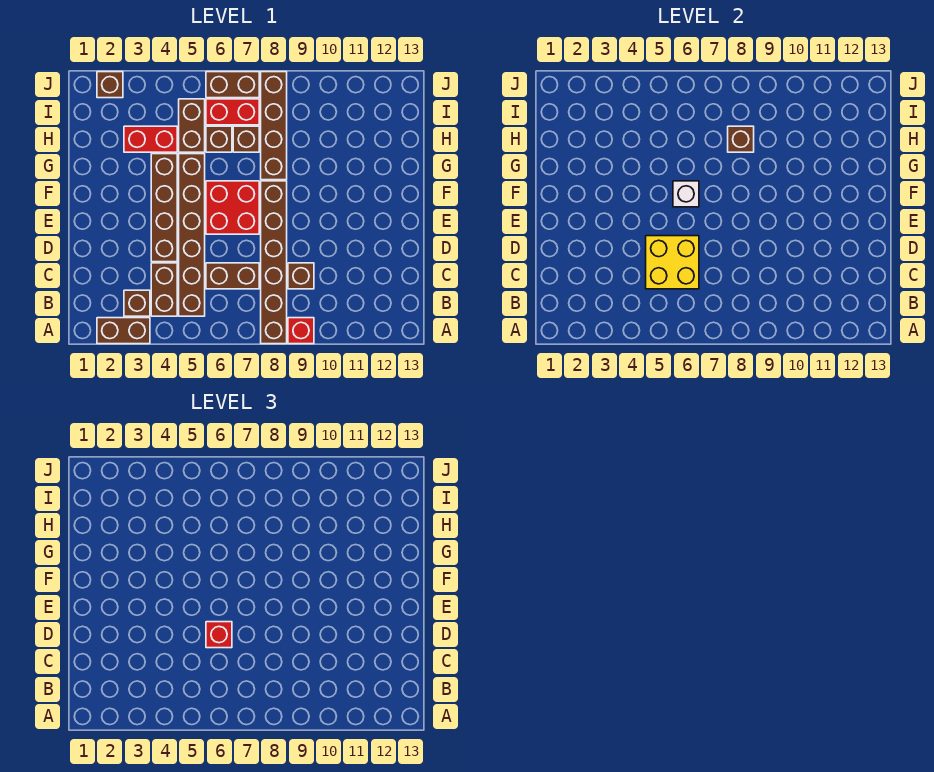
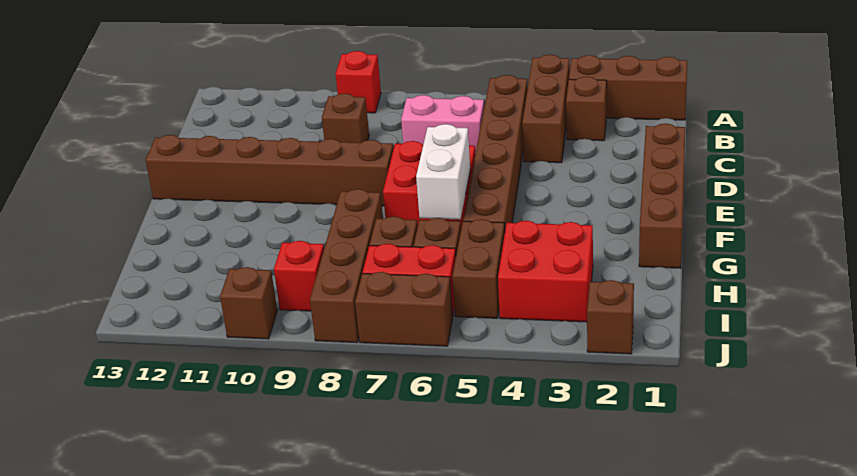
brown 1x2 brick [97,318,150,344] -> brown 1x3 brick [569,55,687,120]
brown 1x6 brick [261,181,287,344] -> brown 1x6 brick turned to [146,135,394,206]
brown 1x2 brick [151,263,177,316] -> brown 1x3 brick [522,55,570,163]
yellow 2x2 brick [646,236,699,289] -> none
brown 1x2 brick [206,263,259,289] -> pink 1x2 brick [401,95,484,153]
brown 1x4 brick [151,154,177,262] -> brown 1x4 brick moved to [639,123,685,268]
red 1x1 brick [206,622,232,648] -> red 1x1 brick moved to [274,241,324,311]
white 1x1 brick [673,181,699,207] -> white 1x2 brick [416,124,470,219]
red 1x2 brick [124,126,177,152] -> red 2x2 brick [498,221,593,322]
brown 1x1 brick [728,126,754,152] -> brown 1x1 brick moved to [220,267,277,339]

